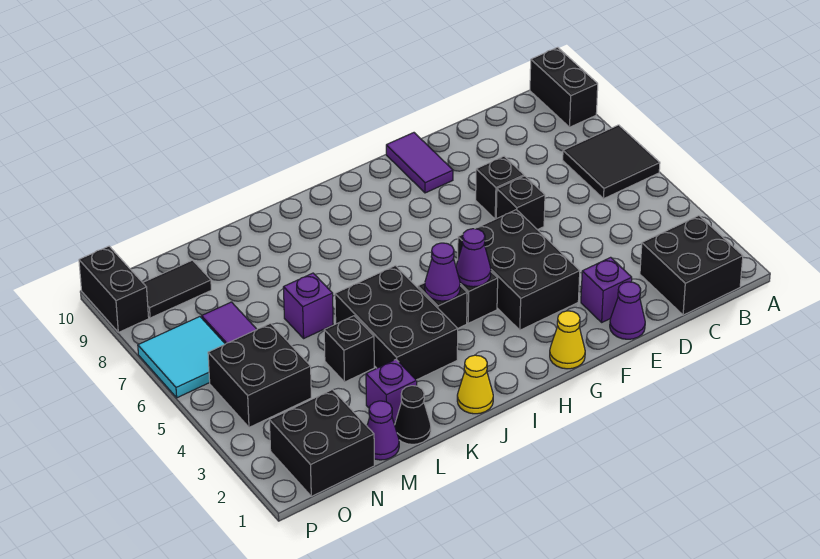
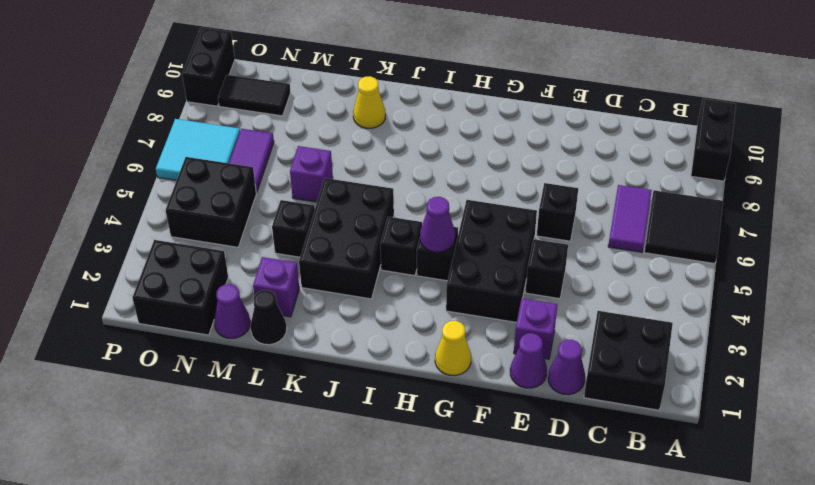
black 1x1 brick [476,156,524,219] -> black 1x1 brick moved to [525,239,568,299]
purple 1x2 tile [386,133,453,193] -> purple 1x2 tile moved to [608,185,652,252]
purple 1x1 cone [425,243,460,301] -> purple 1x1 cone moved to [548,340,585,395]
yellow 1x1 cone [457,355,493,414] -> yellow 1x1 cone moved to [353,76,386,128]

